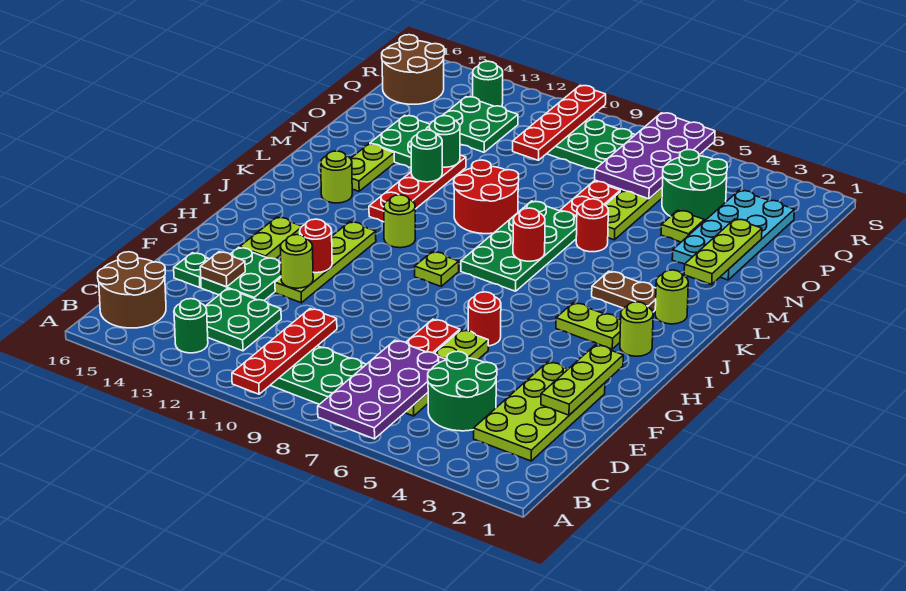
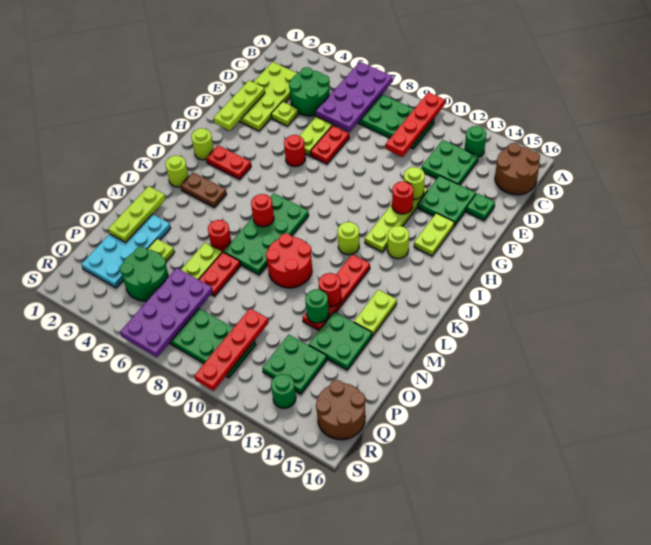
brown 1x1 plate [200,252,245,287] -> none
lime 1x2 plate [556,303,621,349] -> red 1x2 plate [206,145,251,179]
lime 1x1 plate [415,252,459,286] -> lime 1x1 plate moved to [271,101,298,126]
lime 1x1 round brick [321,151,352,203] -> lime 1x1 round brick moved to [387,226,409,259]
green 1x1 round brick [411,130,442,182] -> red 1x1 round brick [319,273,341,307]

